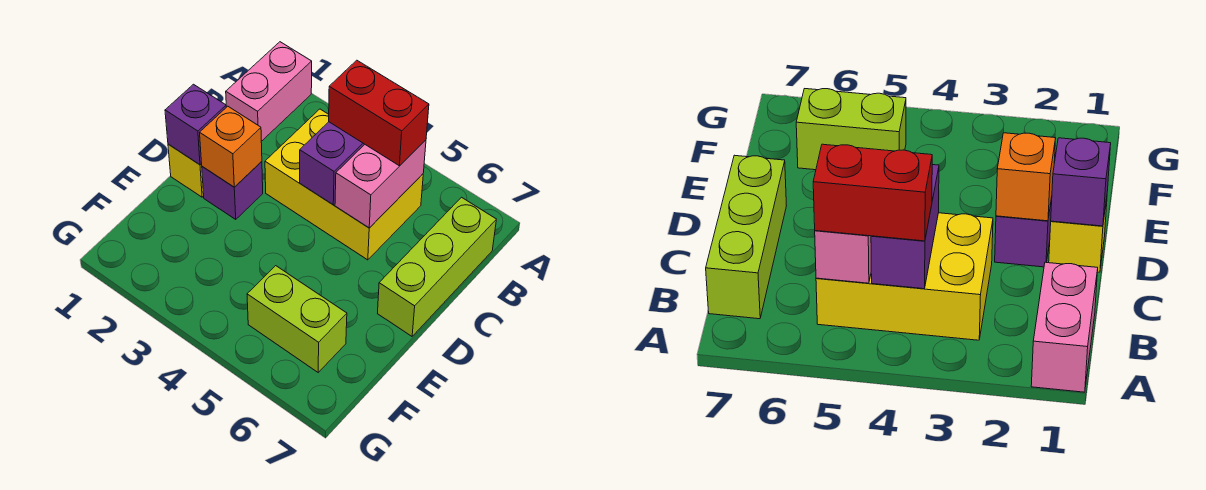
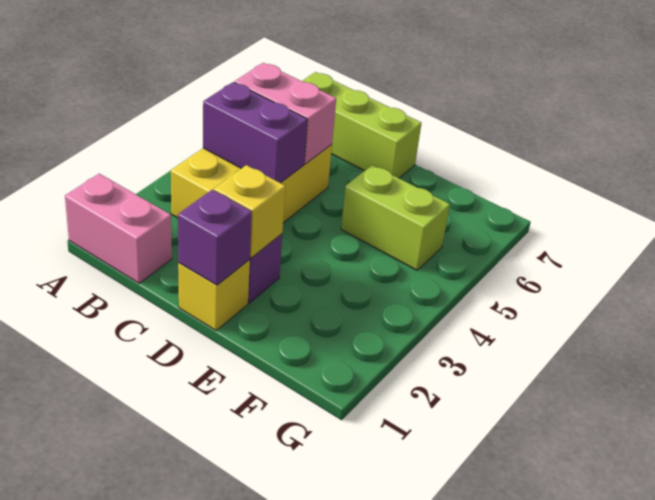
red 1x2 brick [329,60,429,166] -> none
orange 1x1 brick [200,106,262,187] -> yellow 1x1 brick [214,165,285,258]
lime 1x2 brick [247,266,347,372] -> lime 1x2 brick turned to [341,165,450,270]

